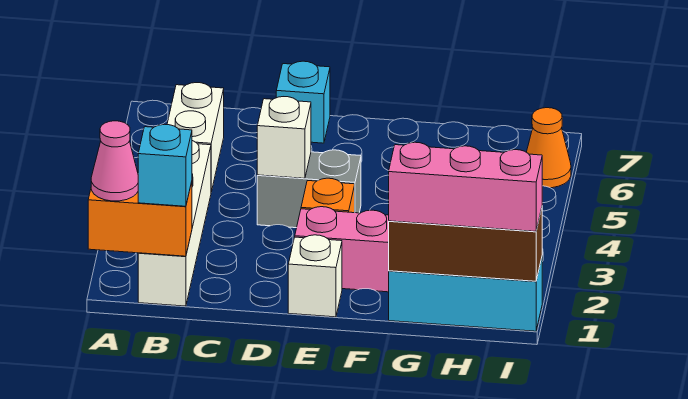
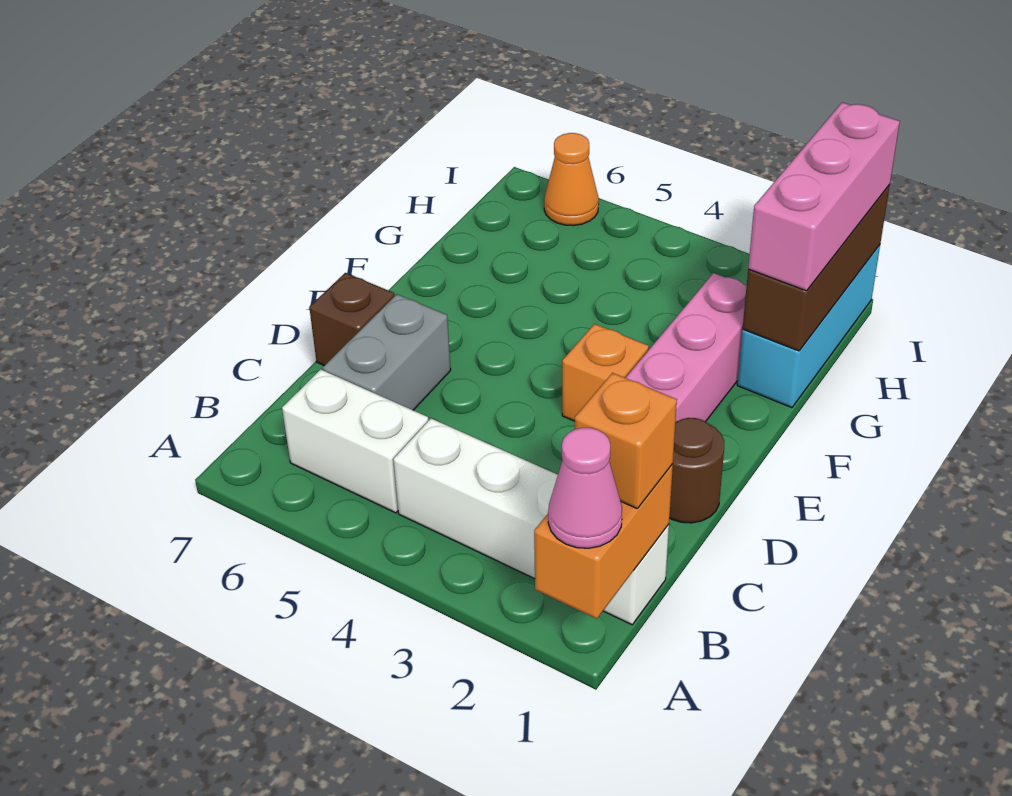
cyan 1x1 brick [138,124,192,206] -> orange 1x1 brick [575,373,677,508]
none -> brown 1x1 round brick [670,418,724,523]
grey 1x2 brick [257,150,361,228] -> grey 1x2 brick moved to [323,294,451,410]
white 1x1 brick [257,97,311,178] -> none
cyan 1x1 brick [276,61,330,143] -> brown 1x1 brick [309,273,395,366]
white 1x1 brick [288,235,342,317] -> none

